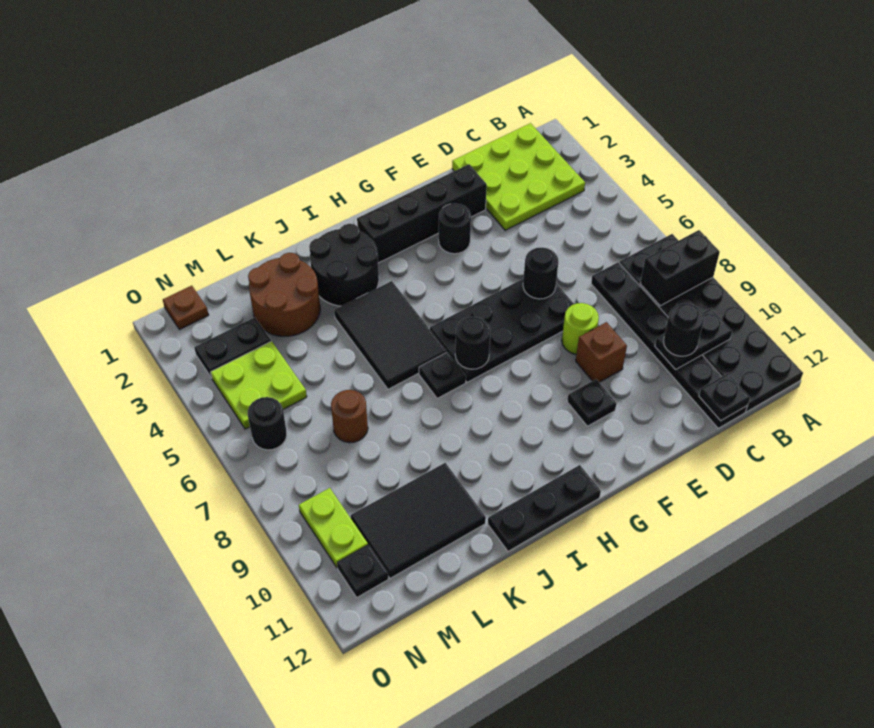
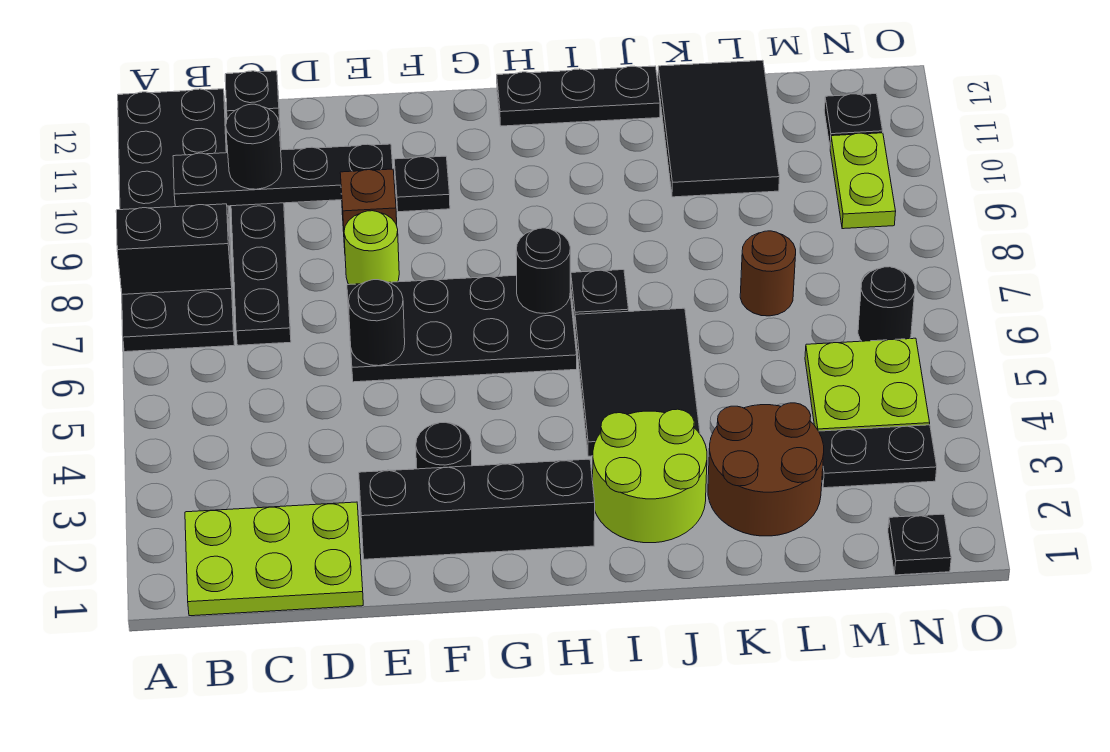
lime 3x3 plate [452,123,585,230] -> lime 2x3 plate [185,502,363,616]
black 1x2 plate [655,309,732,370] -> black 1x4 plate [173,144,393,207]
black 2x2 round brick [309,224,379,306] -> lime 2x2 round brick [593,409,707,543]
black 2x3 tile [351,463,486,578] -> black 2x3 tile turned to [658,60,780,197]
brown 1x1 plate [163,286,209,330] -> black 1x1 plate [888,514,951,575]

